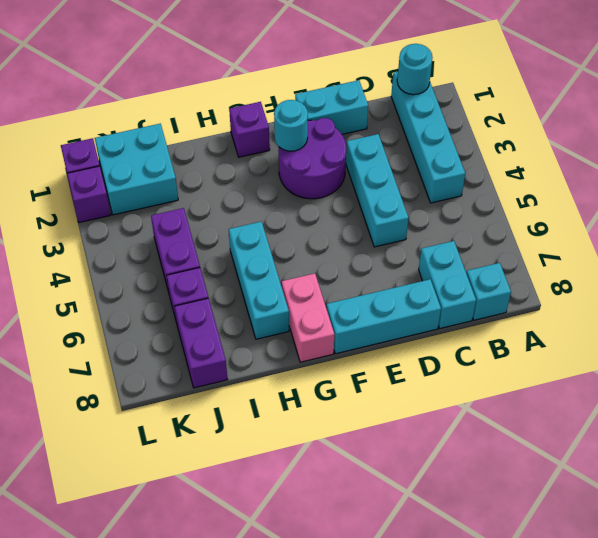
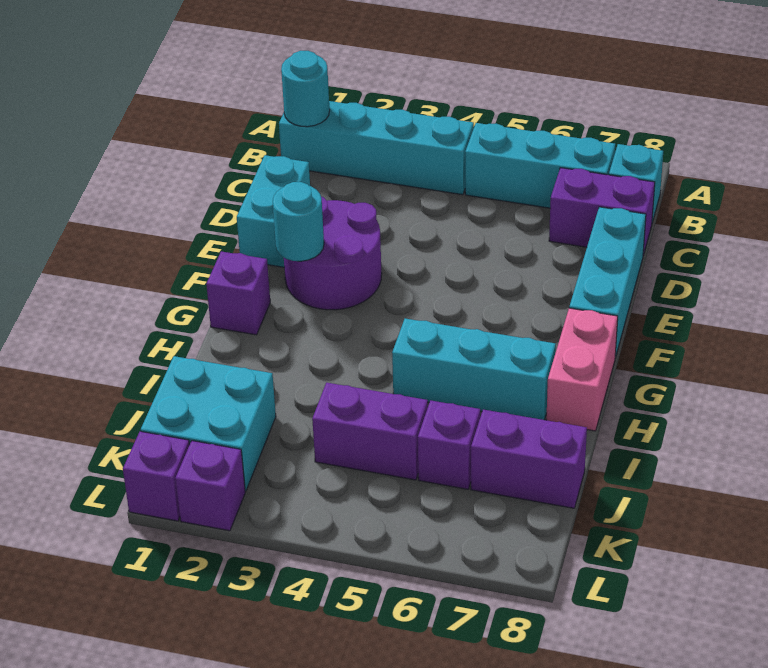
cyan 1x2 brick [419,241,476,328] -> purple 1x2 brick [549,168,655,255]
cyan 1x3 brick [346,134,409,247] -> cyan 1x3 brick moved to [465,123,615,208]
pink 1x2 brick [282,273,334,362] -> pink 1x2 brick turned to [546,308,618,431]

